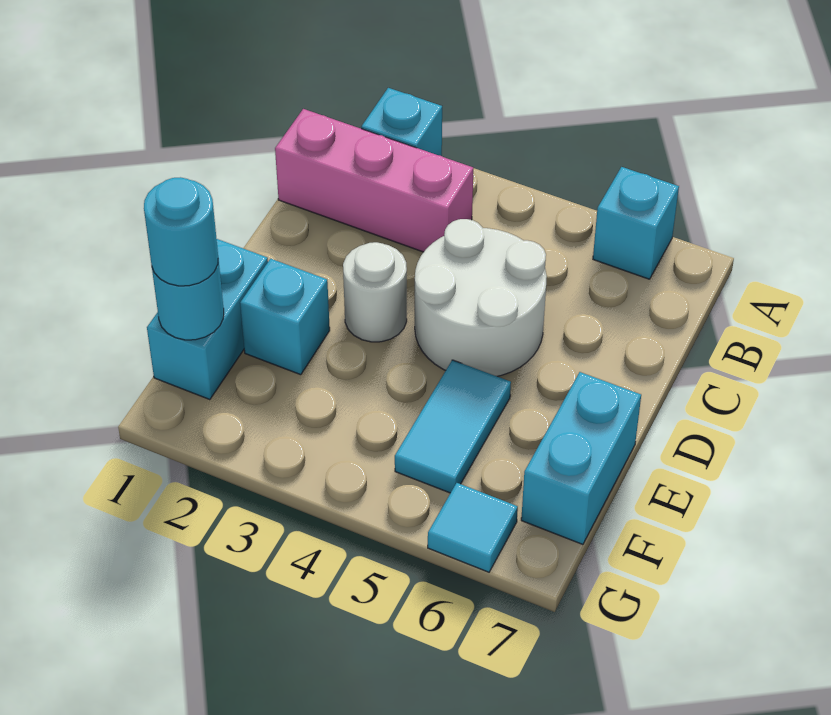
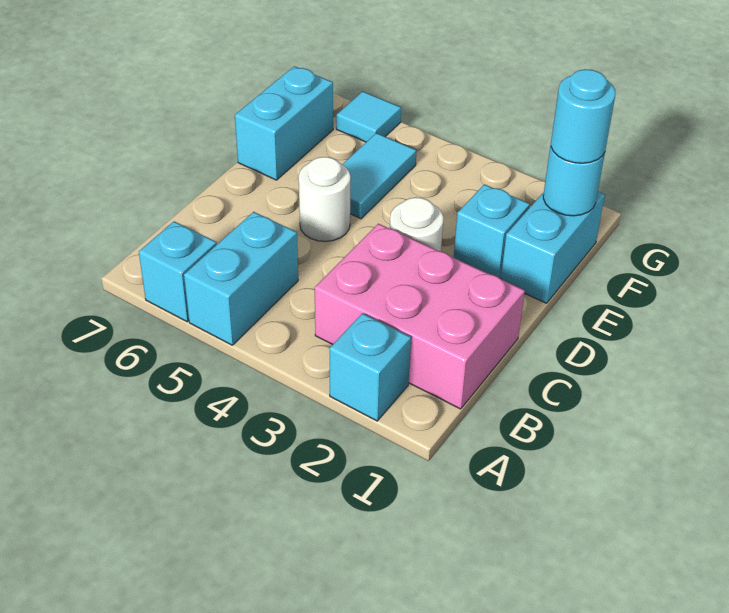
none -> cyan 1x2 brick [184,212,298,345]
pink 1x3 brick [275,109,473,252] -> pink 2x3 brick [315,224,525,409]
white 2x2 round brick [415,219,547,376] -> white 1x1 round brick [299,157,351,242]

